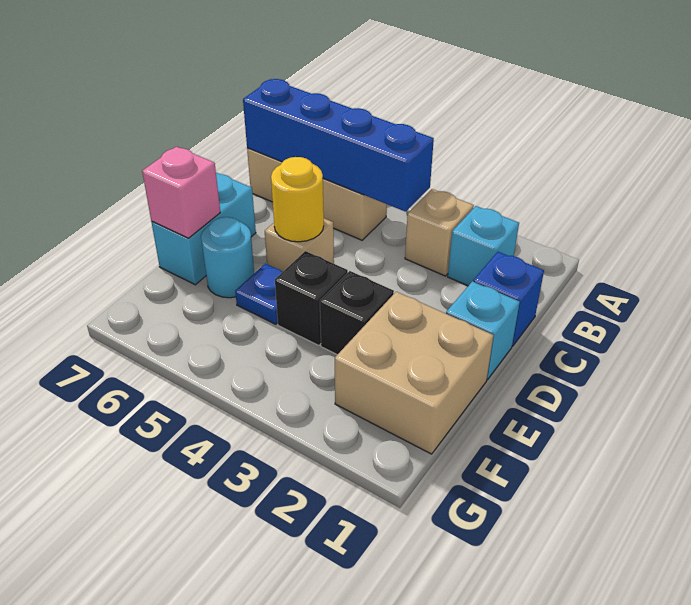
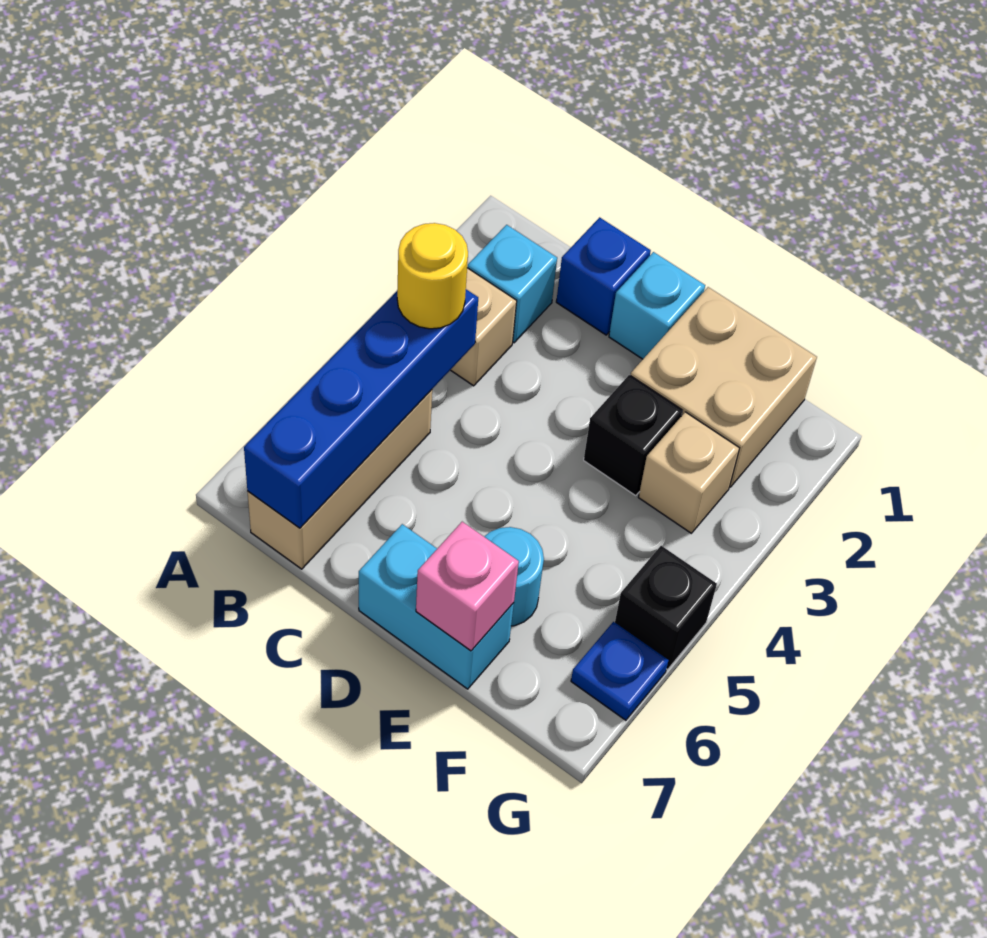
tan 1x1 brick [265,218,334,271] -> tan 1x1 brick moved to [638,412,739,533]
yellow 1x1 round brick [271,157,324,242] -> yellow 1x1 round brick moved to [397,223,468,329]
black 1x1 brick [275,251,348,346] -> black 1x1 brick moved to [615,546,717,669]
blue 1x1 plate [235,263,283,324] -> blue 1x1 plate moved to [571,622,668,720]

